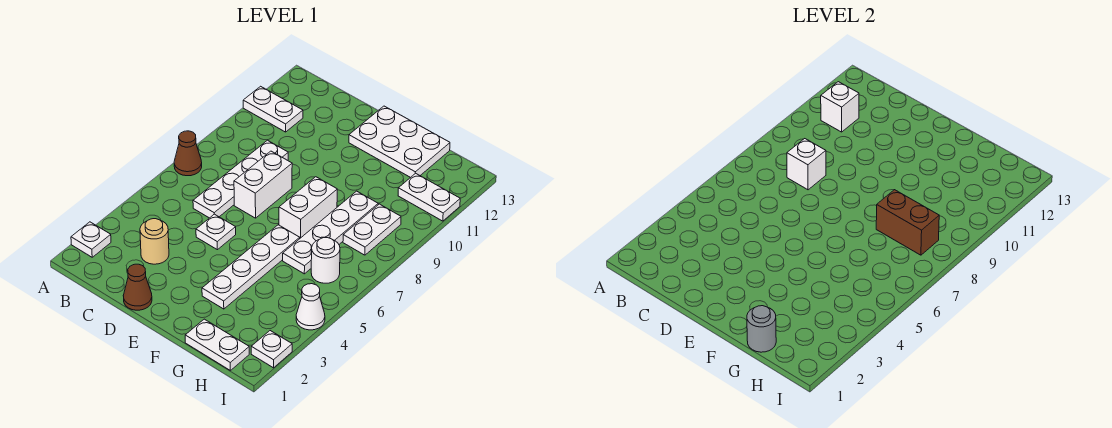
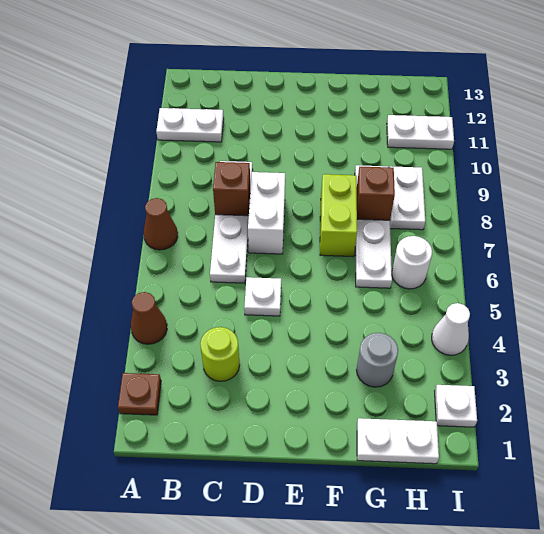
white 1x1 plate [71,222,111,257] -> brown 1x1 plate [118,373,161,415]
white 1x1 brick [821,82,859,132] -> none
tan 1x1 round brick [140,219,169,264] -> lime 1x1 round brick [200,327,240,381]
white 1x1 brick [787,139,826,190] -> brown 1x1 brick [213,162,250,216]
brown 1x1 cone [123,264,152,310] -> brown 1x1 cone moved to [131,292,167,344]
white 2x3 plate [349,106,450,178] -> none
white 1x4 plate [202,225,300,309] -> none
white 1x2 brick [279,177,337,238] -> lime 1x2 brick [320,174,357,257]
grey 1x1 round brick [747,306,776,352] -> grey 1x1 round brick moved to [357,333,398,387]
brown 1x2 brick [876,190,939,255] -> brown 1x1 brick [357,167,395,220]

